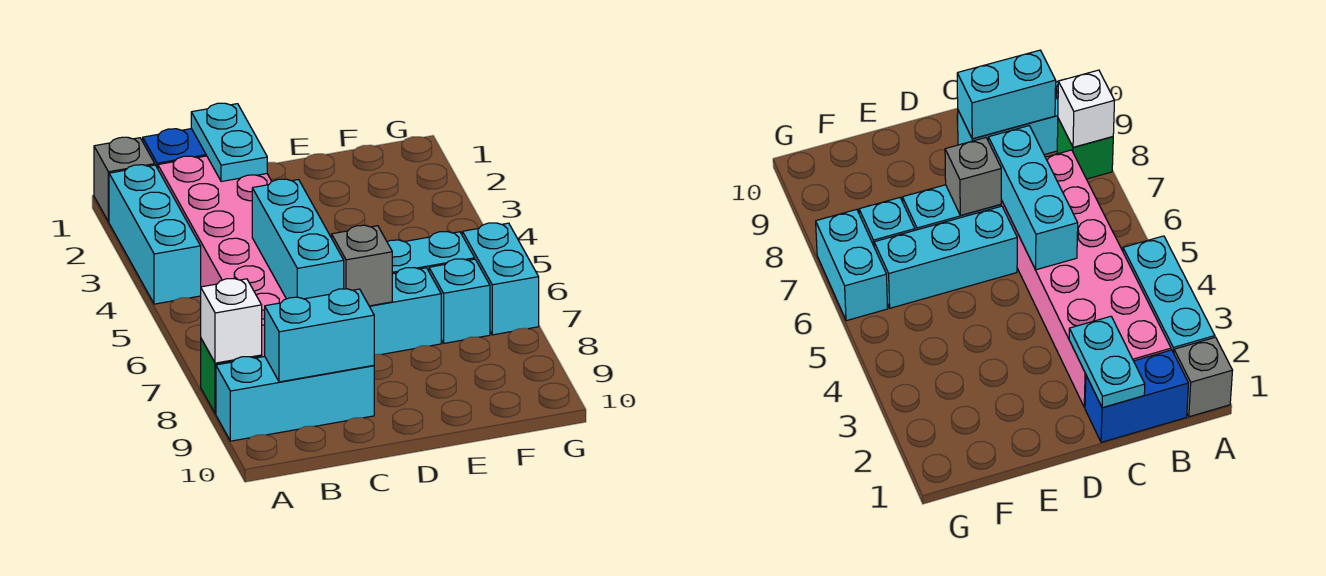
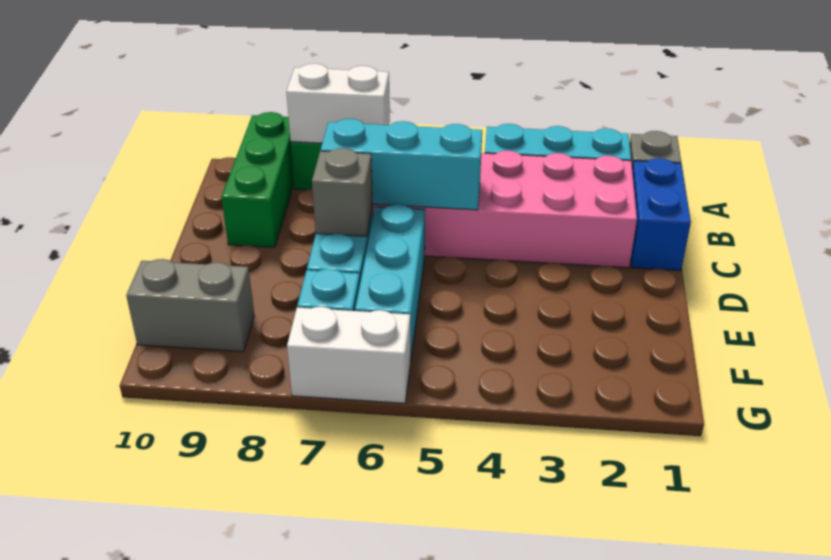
white 1x1 brick [201,279,262,363] -> white 1x2 brick [286,64,390,143]
cyan 1x3 brick [216,356,374,441] -> green 1x3 brick [221,112,294,247]
cyan 1x2 brick [265,289,374,382] -> none
cyan 1x2 plate [191,103,267,182] -> none
none -> grey 1x2 brick [126,259,254,352]
cyan 1x2 brick [462,223,539,335] -> white 1x2 brick [287,307,410,403]

